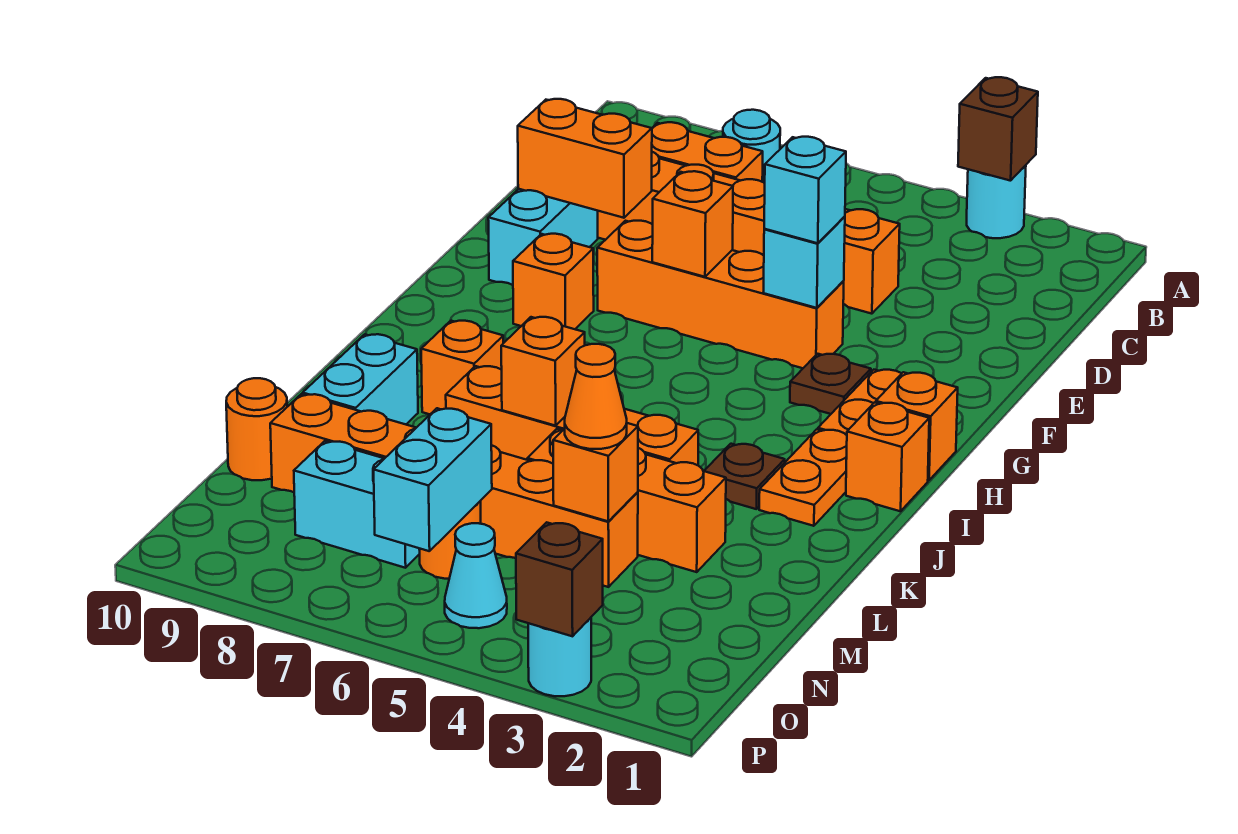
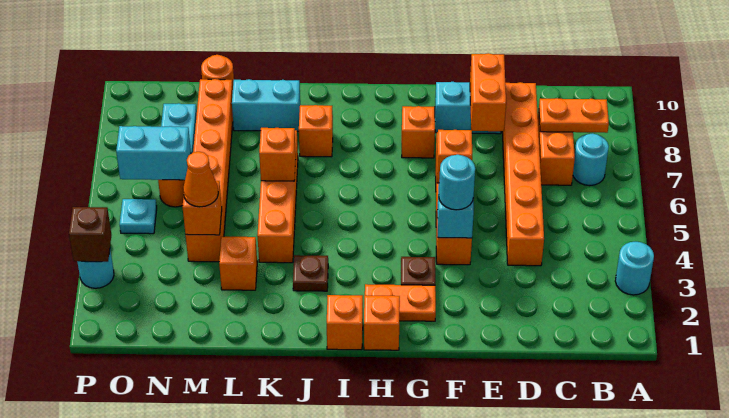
brown 1x1 brick [958,77,1038,181] -> none
cyan 1x1 brick [764,137,846,243] -> cyan 1x1 round brick [439,155,475,210]
orange 1x2 plate [759,429,847,526] -> orange 1x2 plate moved to [539,98,609,133]
orange 1x3 brick [527,429,726,572] -> orange 1x1 brick [219,237,257,290]
cyan 1x1 cone [445,523,507,628] -> cyan 1x1 plate [120,199,157,234]

